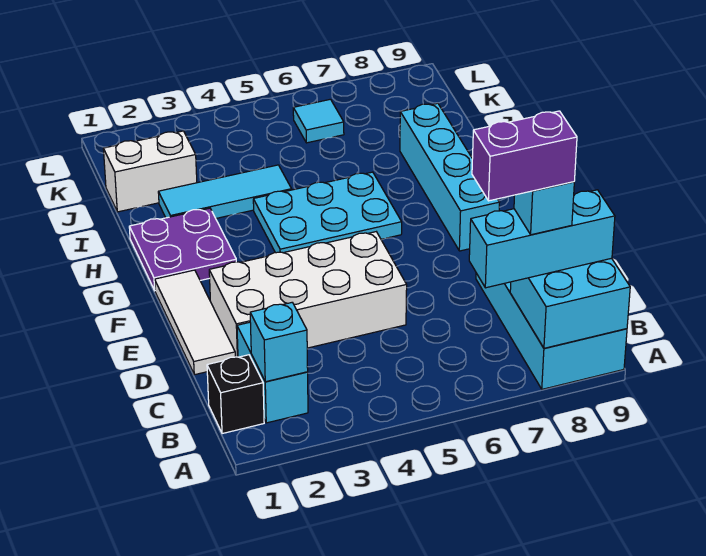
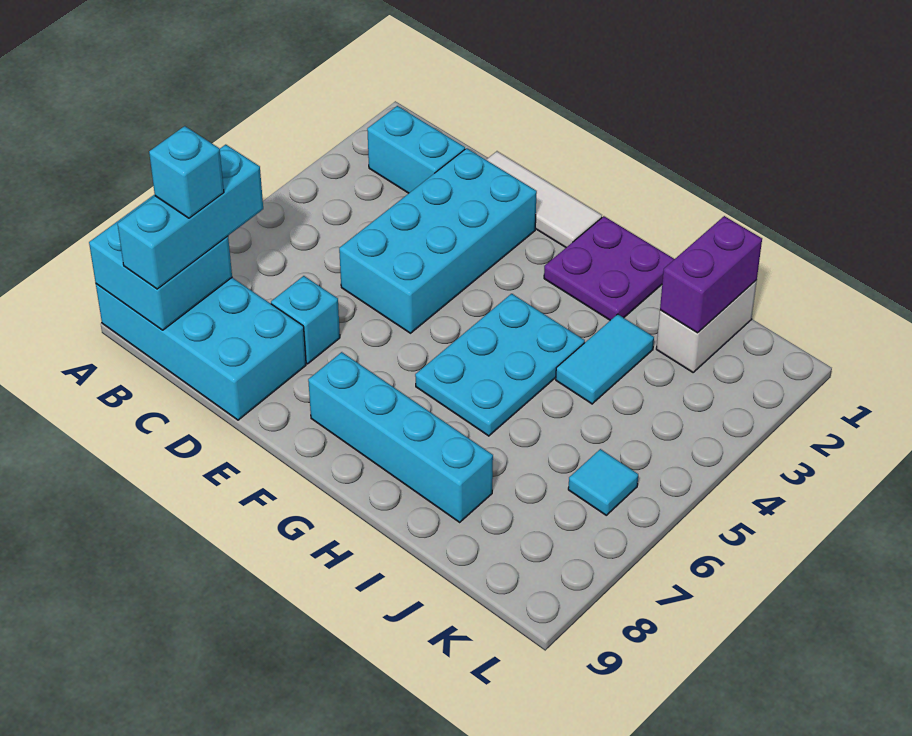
black 1x1 brick [207,355,264,434] -> none
cyan 1x1 brick [250,303,308,382] -> cyan 1x1 brick moved to [271,276,340,364]
purple 1x2 brick [472,111,577,201] -> purple 1x2 brick moved to [660,216,762,333]
white 2x4 brick [209,232,407,357] -> cyan 2x4 brick [339,148,537,333]
cyan 1x3 tile [158,165,292,218] -> cyan 1x2 tile [556,314,654,404]

